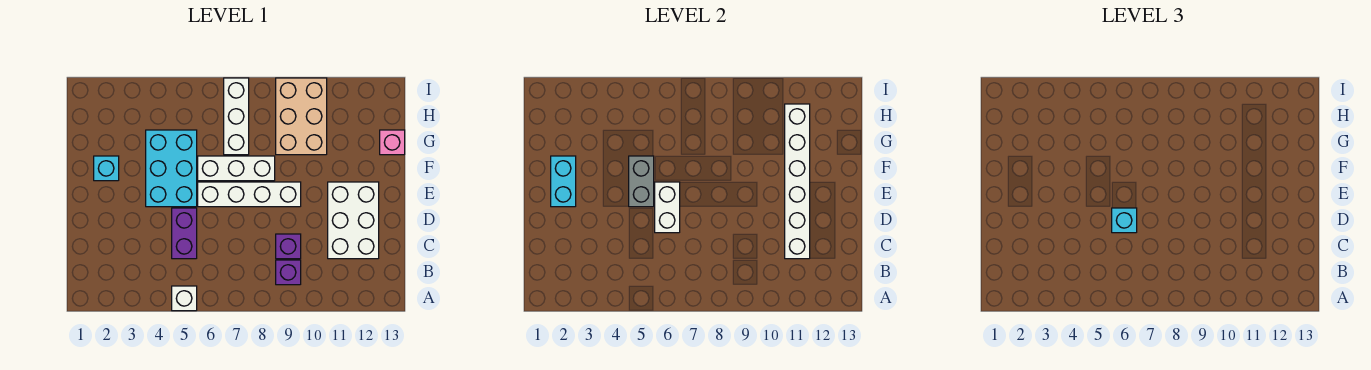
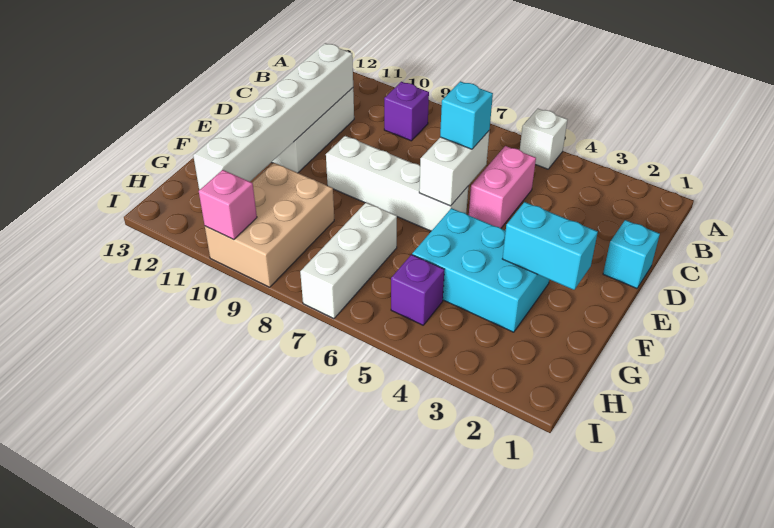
purple 1x2 brick [172,208,197,259] -> pink 1x2 brick [469,146,536,228]
purple 1x1 brick [276,234,301,259] -> purple 1x1 brick moved to [391,255,444,325]
cyan 1x2 brick [551,156,576,207] -> cyan 1x2 brick turned to [502,202,598,290]
cyan 2x3 brick [146,130,197,207] -> cyan 2x3 brick turned to [412,208,549,332]
grey 1x2 brick [629,156,654,207] -> none
cyan 1x1 brick [94,156,119,181] -> cyan 1x1 brick moved to [603,220,660,288]
white 1x3 brick [198,156,275,181] -> none
pink 1x1 brick [380,130,405,155] -> pink 1x1 brick moved to [199,170,257,240]

